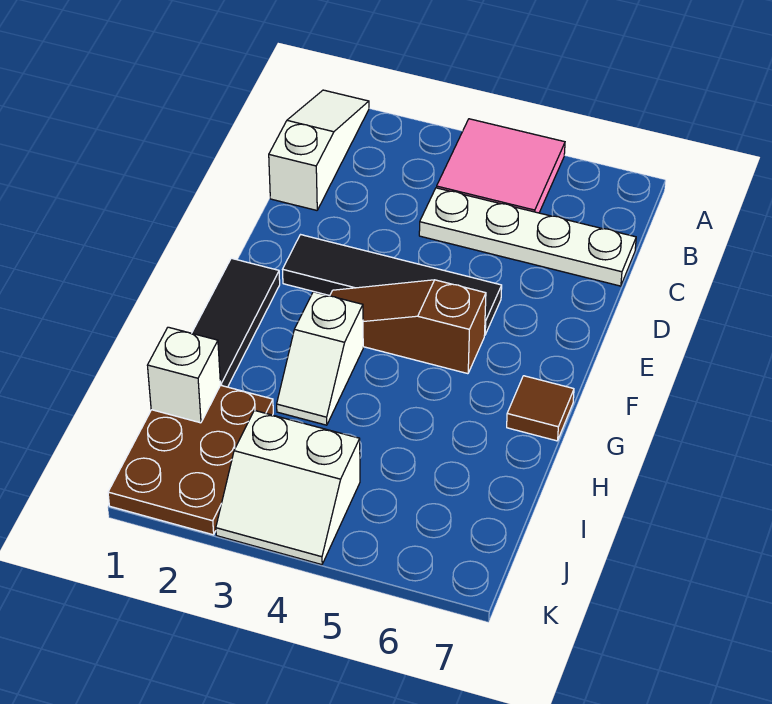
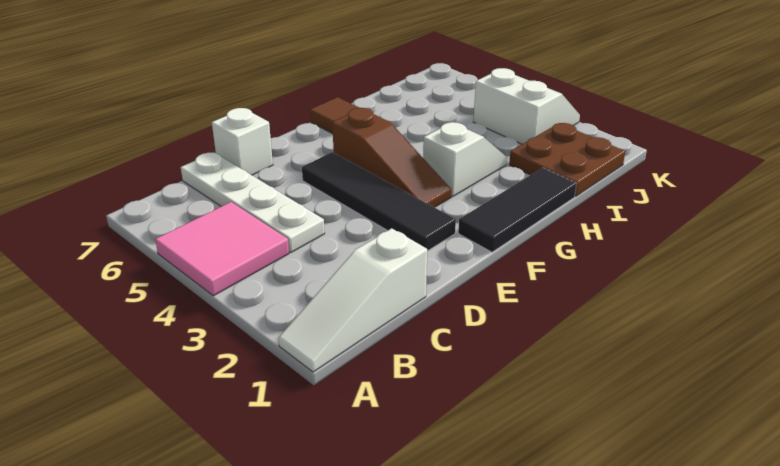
brown 2x3 plate [108,385,273,535] -> brown 2x2 plate [509,123,625,196]
white 1x1 brick [147,327,221,423] -> white 1x1 brick moved to [212,108,273,175]

